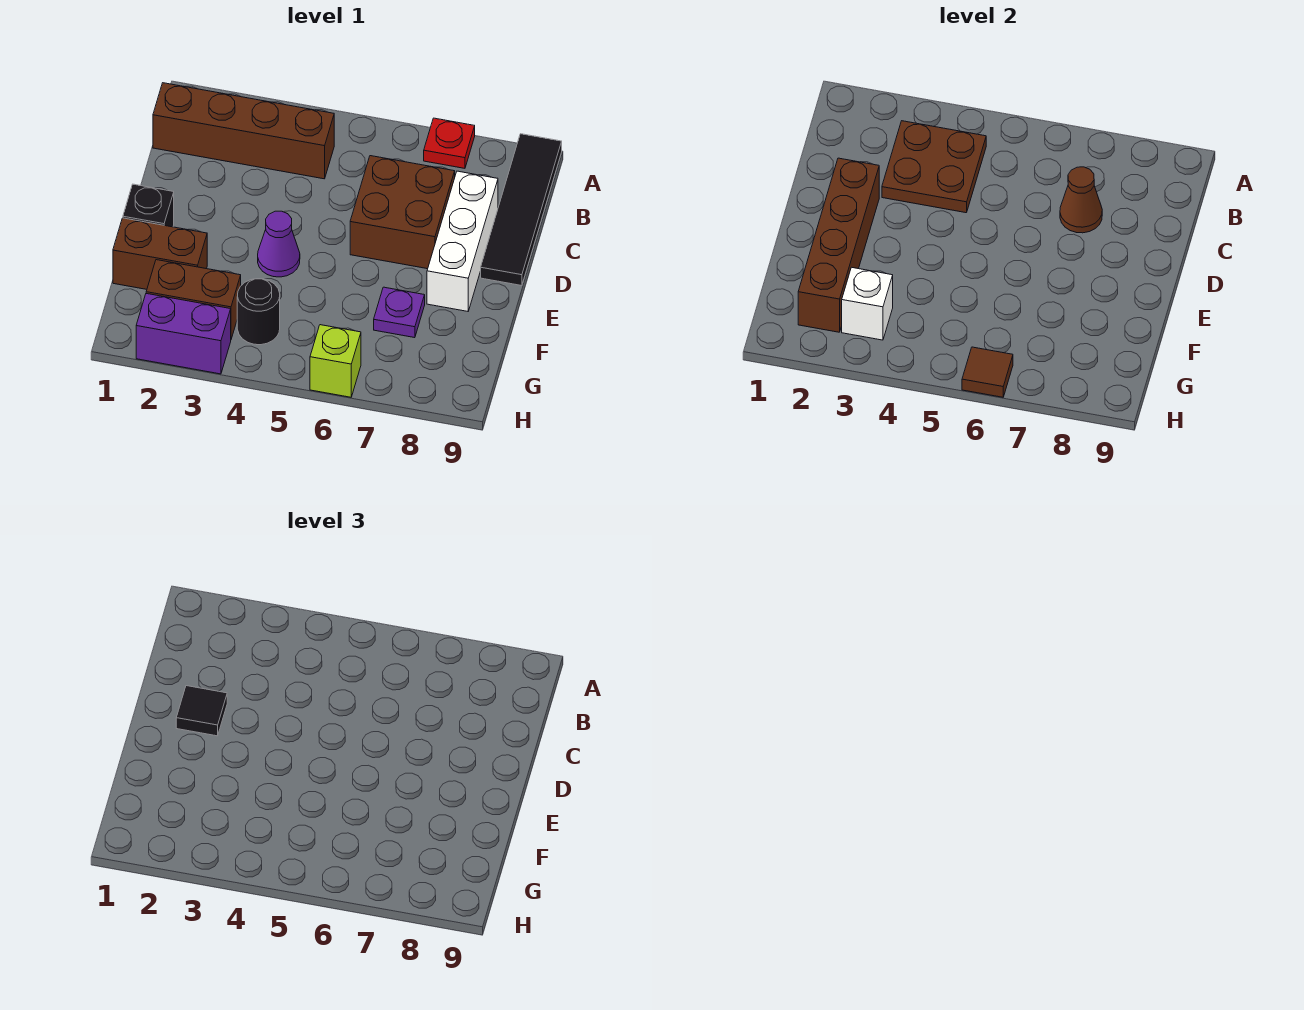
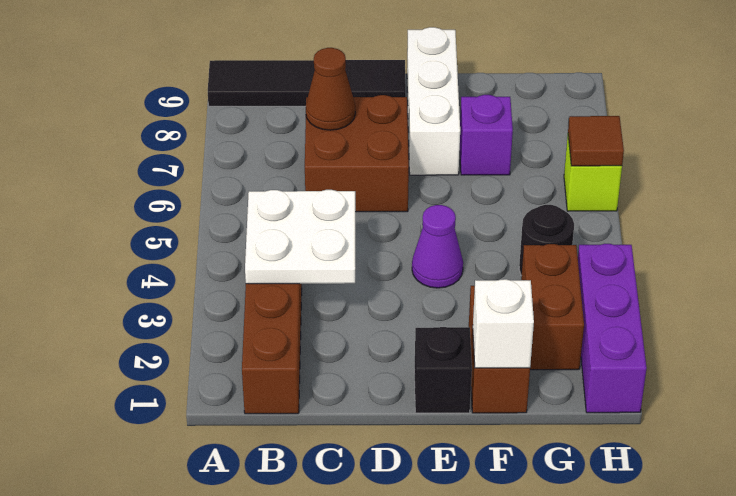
red 1x1 plate [424,118,475,168] -> none
brown 2x2 plate [882,121,986,213] -> white 2x2 plate [245,190,355,284]
white 1x3 brick [427,171,498,311] -> white 1x3 brick turned to [407,27,460,175]
brown 1x4 brick [798,158,879,332] -> none
black 1x1 tile [176,686,227,736] -> none
purple 1x1 plate [374,287,425,338] -> purple 1x1 brick [460,95,513,175]
white 1x1 brick [842,267,893,340] -> white 1x1 brick moved to [473,279,534,368]
purple 1x2 brick [136,294,231,374] -> purple 1x3 brick [578,244,647,413]

